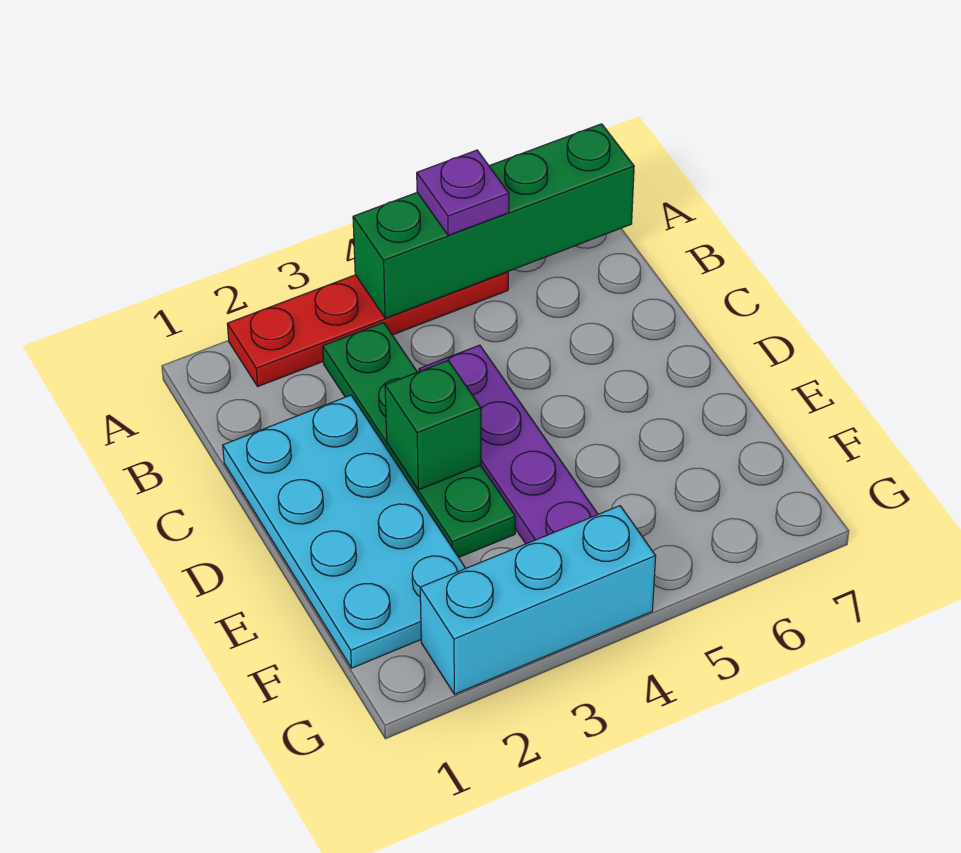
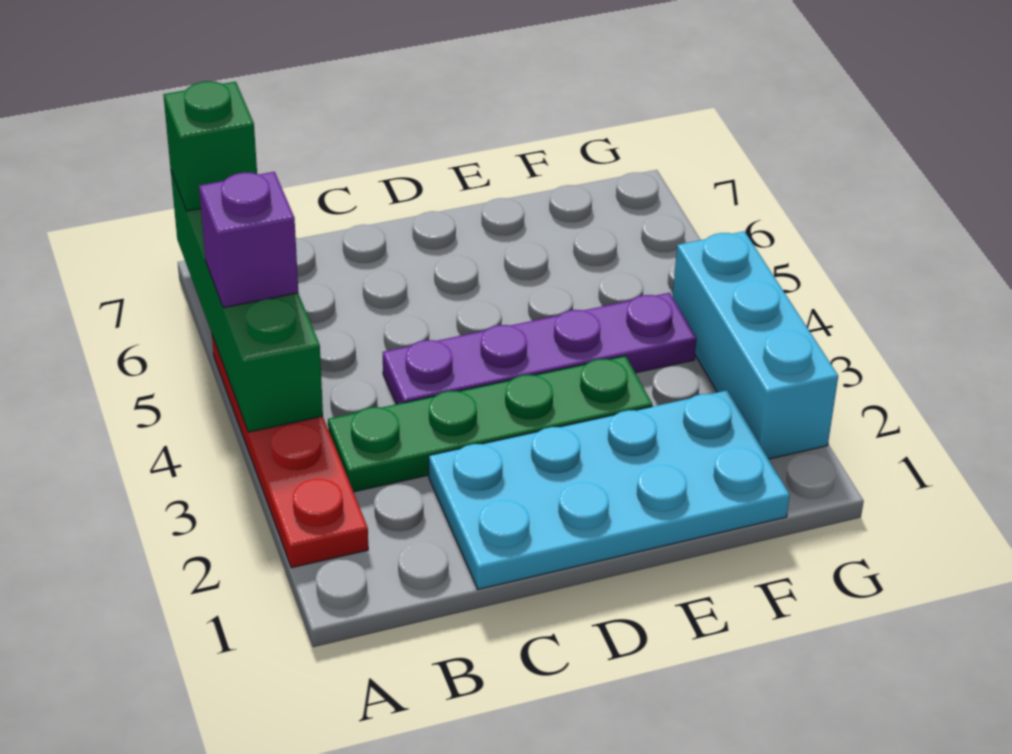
purple 1x1 plate [417,150,509,235] -> purple 1x1 brick [199,172,298,308]
green 1x1 brick [385,361,481,490] -> green 1x1 brick moved to [163,81,257,211]

